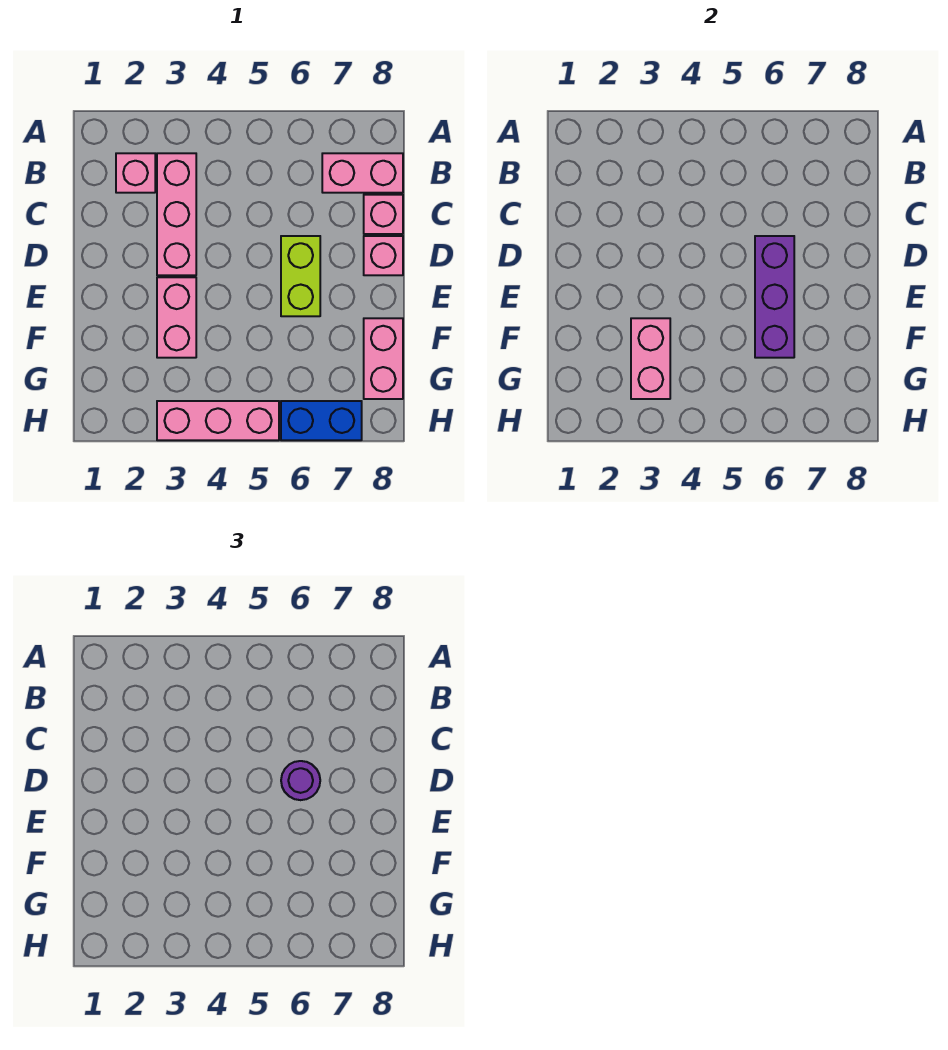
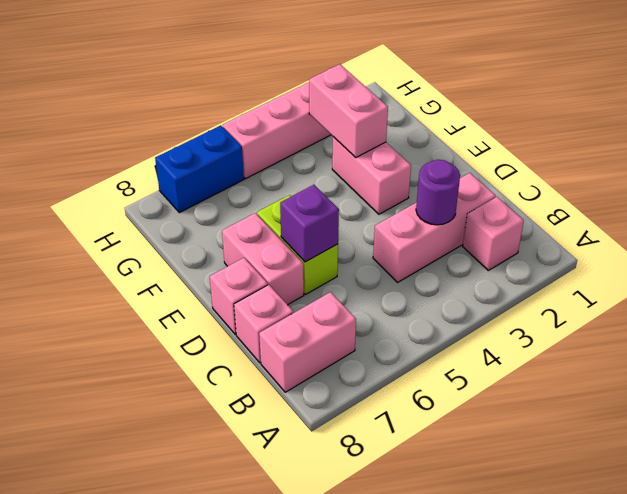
pink 1x3 brick [157,153,196,275] -> pink 1x3 brick turned to [373,173,496,282]
purple 1x3 brick [755,236,794,358] -> purple 1x1 brick [280,185,339,262]
purple 1x1 round brick [281,761,320,800] -> purple 1x1 round brick moved to [416,160,460,225]
pink 1x2 brick [364,318,403,399] -> pink 1x2 brick moved to [222,213,304,305]

